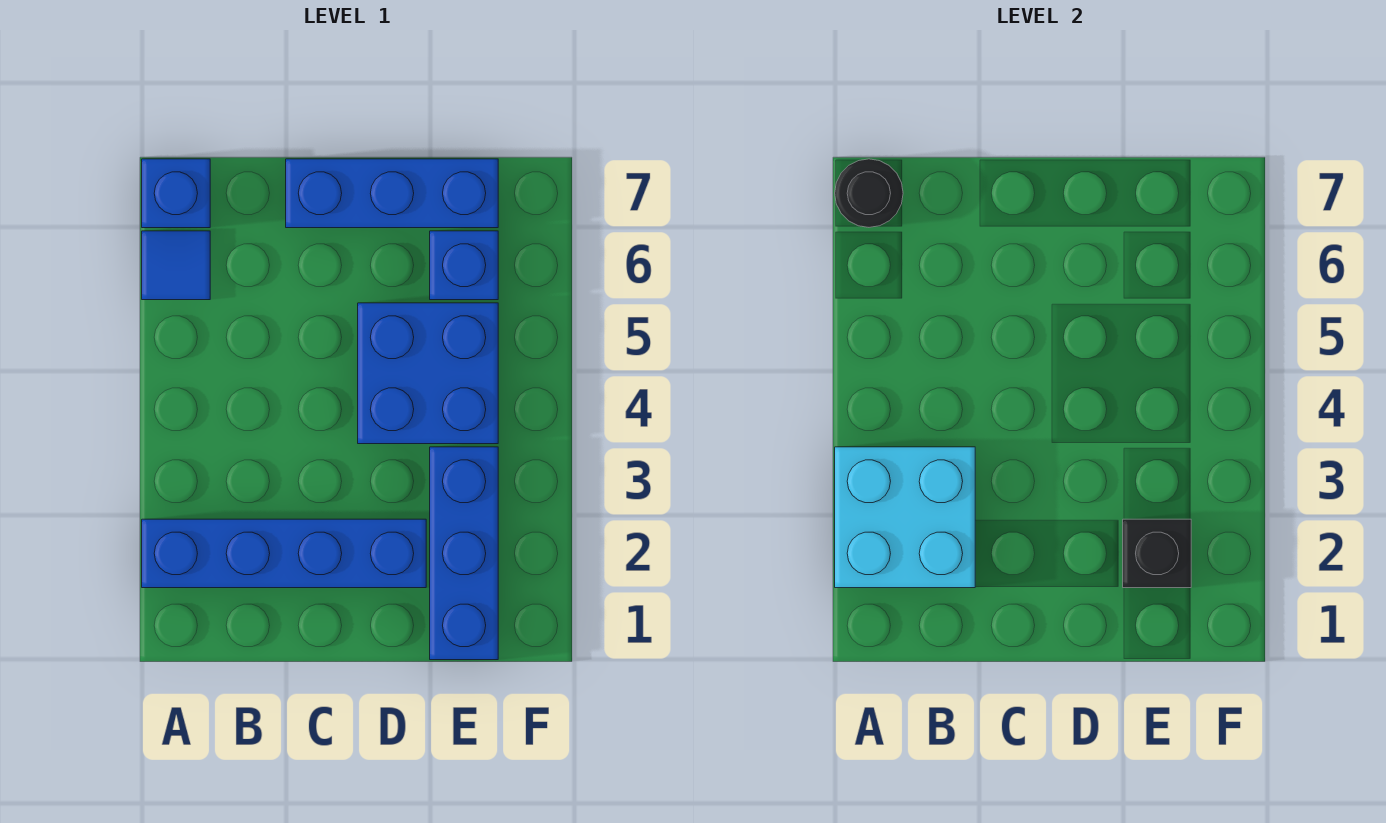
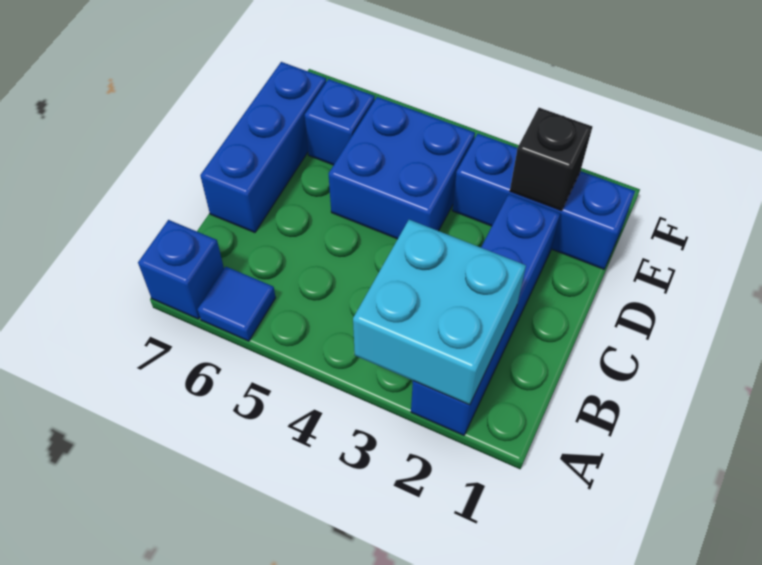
black 1x1 round brick [835,159,903,227] -> none

